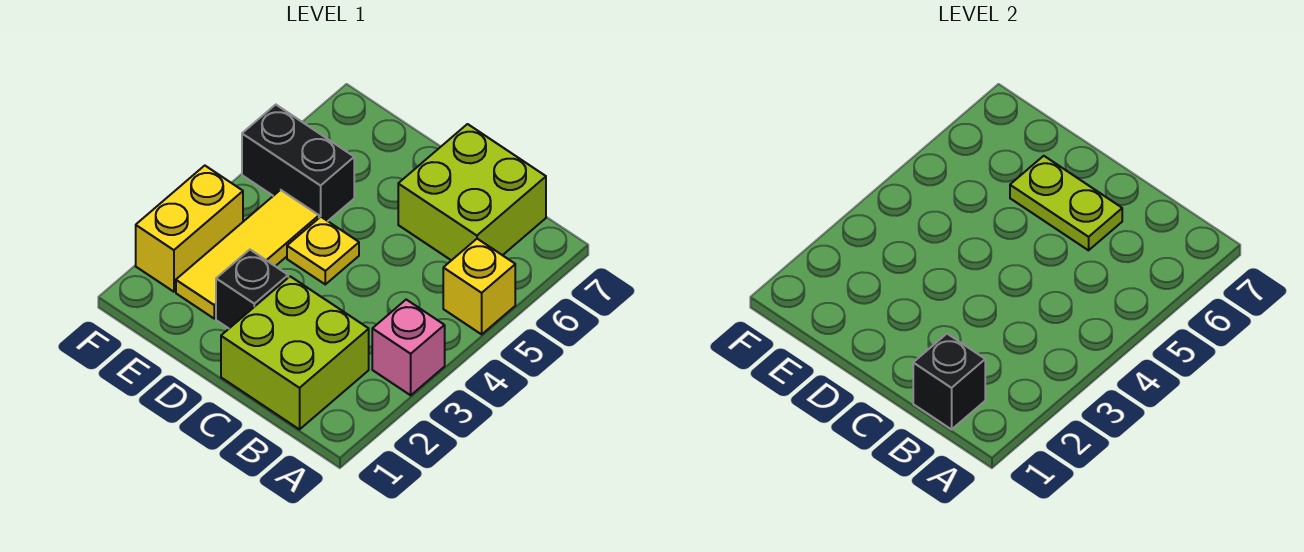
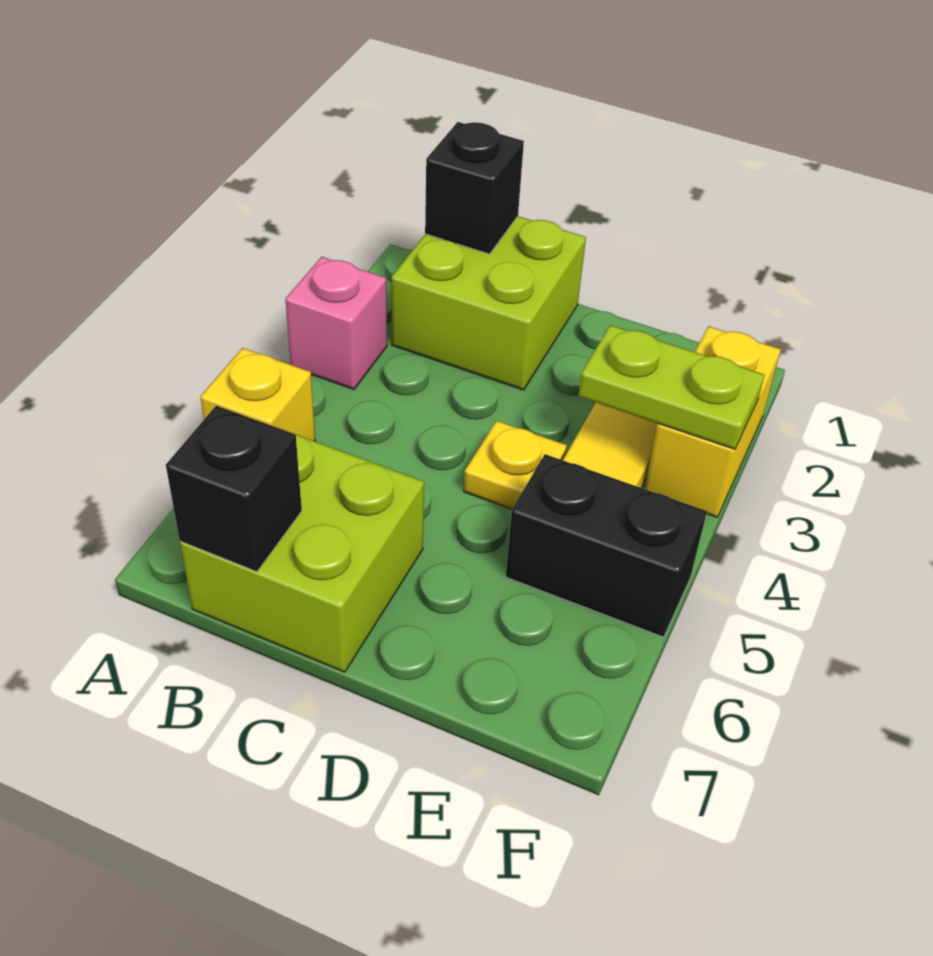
lime 1x2 plate [1010,156,1122,250] -> lime 1x2 plate moved to [578,325,765,449]
black 1x1 brick [216,250,288,328] -> black 1x1 brick moved to [166,406,302,572]

